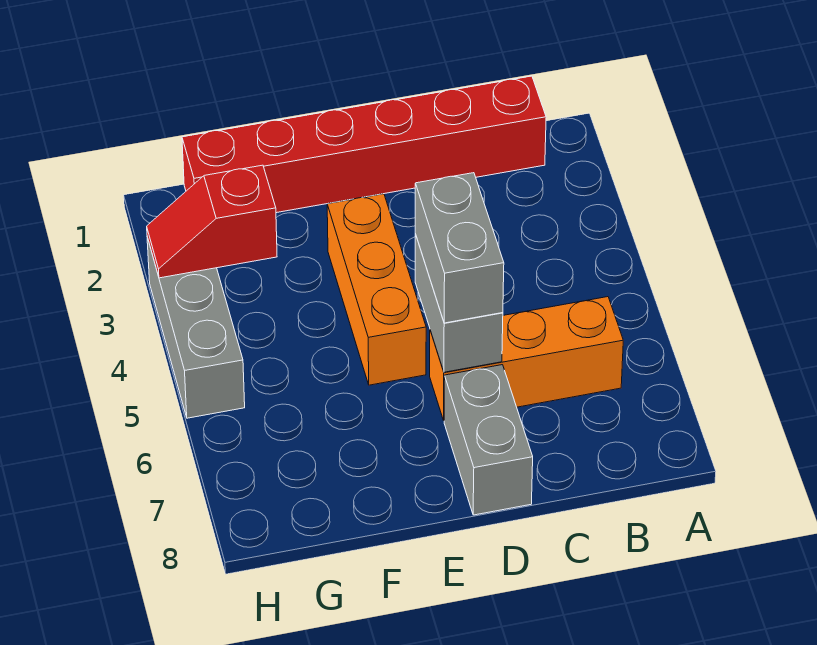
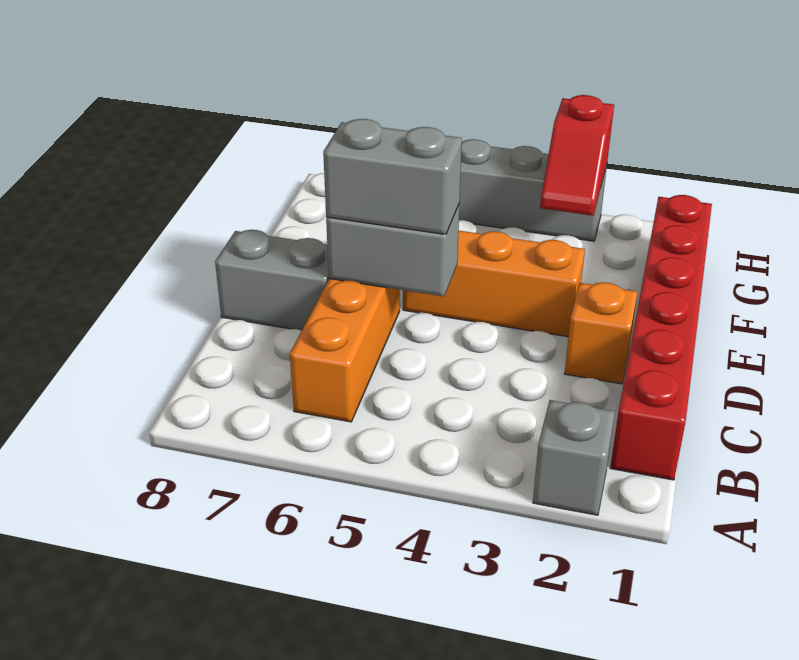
none -> grey 1x1 brick [533,400,615,515]
none -> orange 1x1 brick [564,282,638,384]
red 1x2 slope [147,165,277,278] -> red 1x2 slope turned to [540,95,614,216]

